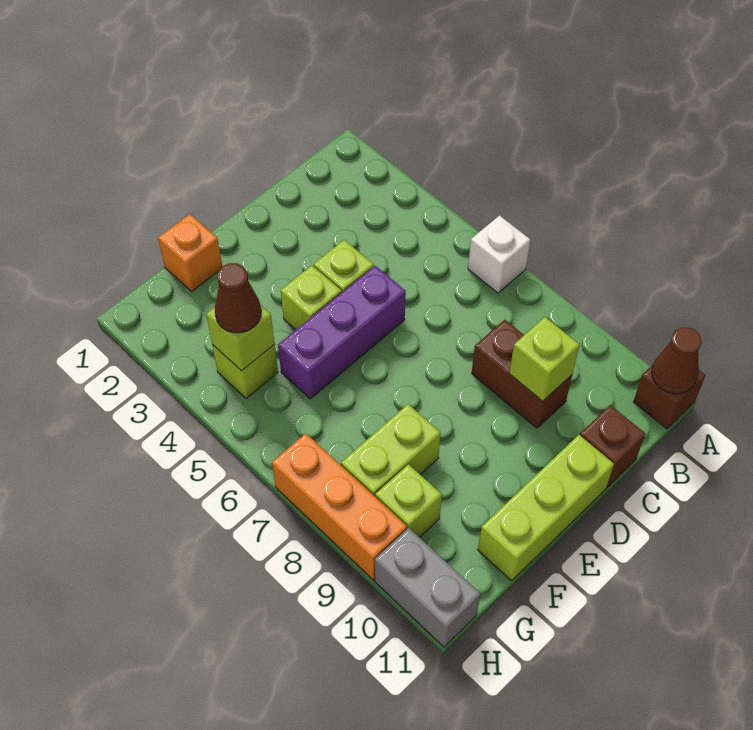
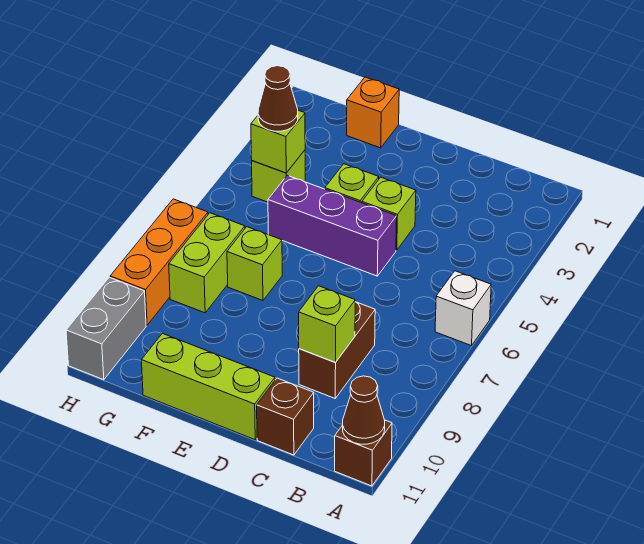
lime 1x2 brick [341,404,441,496] -> lime 1x2 brick turned to [169,213,245,313]
lime 1x1 brick [375,464,442,537] -> lime 1x1 brick moved to [227,227,282,301]

